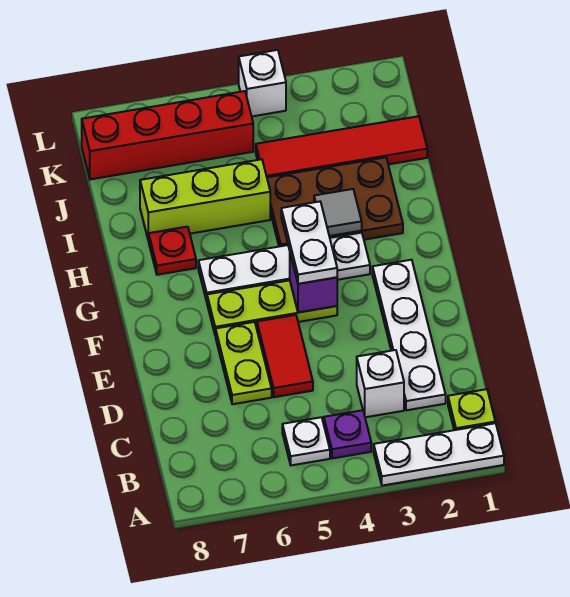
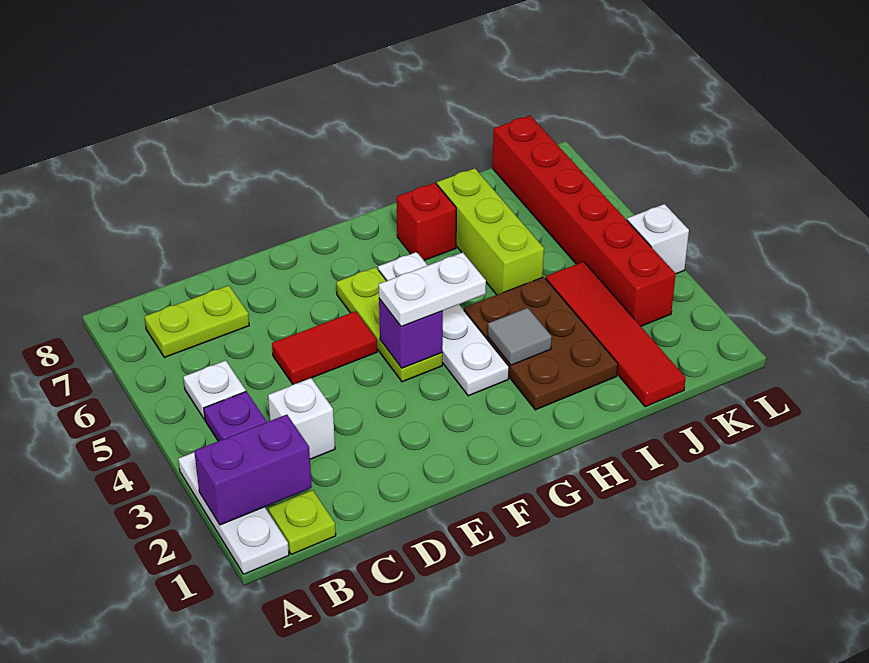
none -> purple 1x2 brick [194,415,312,525]
white 1x4 plate [372,260,446,410] -> none
lime 1x2 plate [216,322,272,404] -> lime 1x2 plate moved to [145,286,249,357]
red 1x1 plate [148,227,196,275] -> red 1x1 brick [397,183,456,260]
red 1x4 brick [82,91,253,179] -> red 1x6 brick [493,115,676,326]

